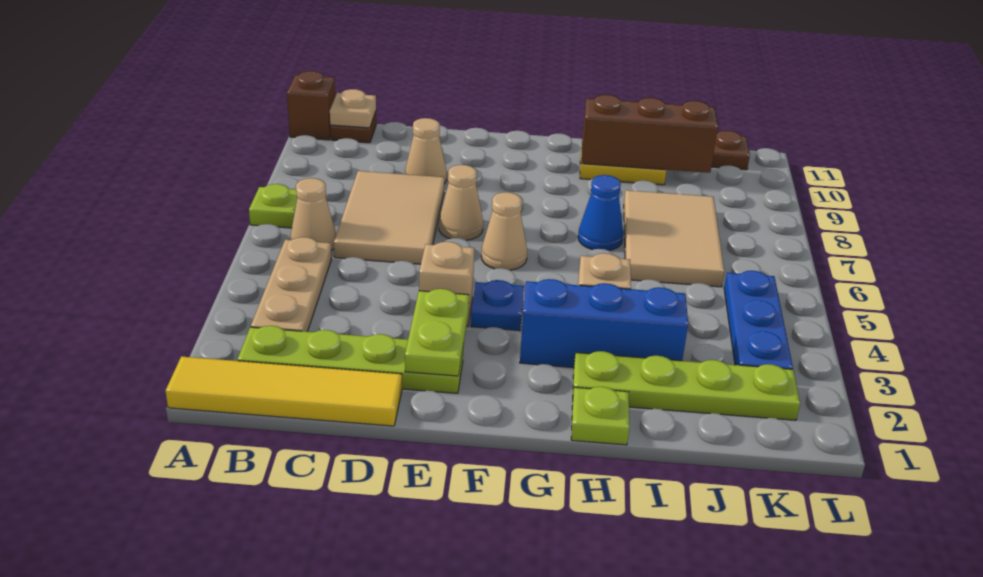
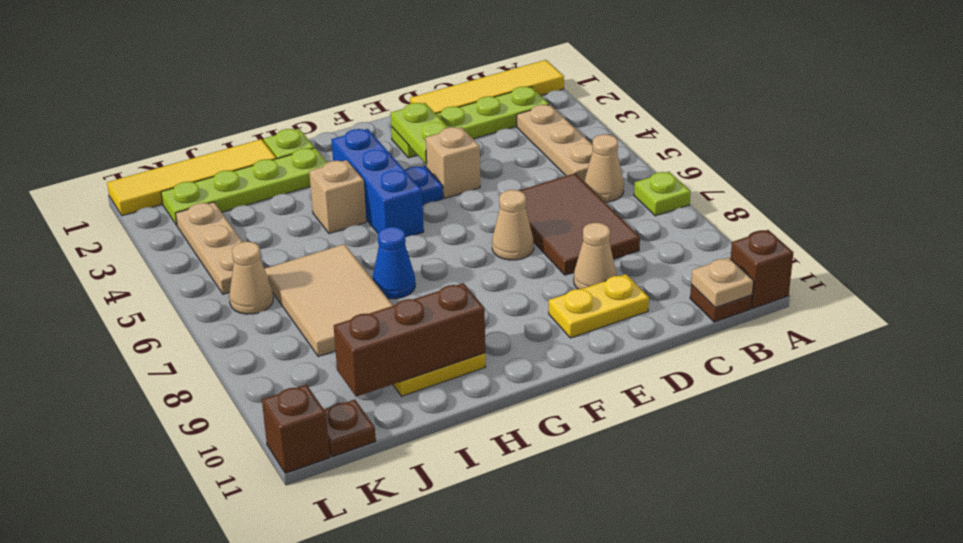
tan 2x3 tile [334,171,444,264] -> brown 2x3 tile [519,173,640,275]
none -> yellow 1x2 plate [549,274,649,338]
tan 1x1 cone [481,192,527,270] -> tan 1x1 cone moved to [229,242,273,314]
blue 1x3 brick [520,279,688,367] -> blue 1x3 brick turned to [331,129,424,238]
none -> yellow 1x4 tile [107,139,276,216]
blue 1x3 plate [724,271,793,369] -> tan 1x3 plate [176,202,242,294]
none -> brown 1x1 brick [262,385,330,473]

